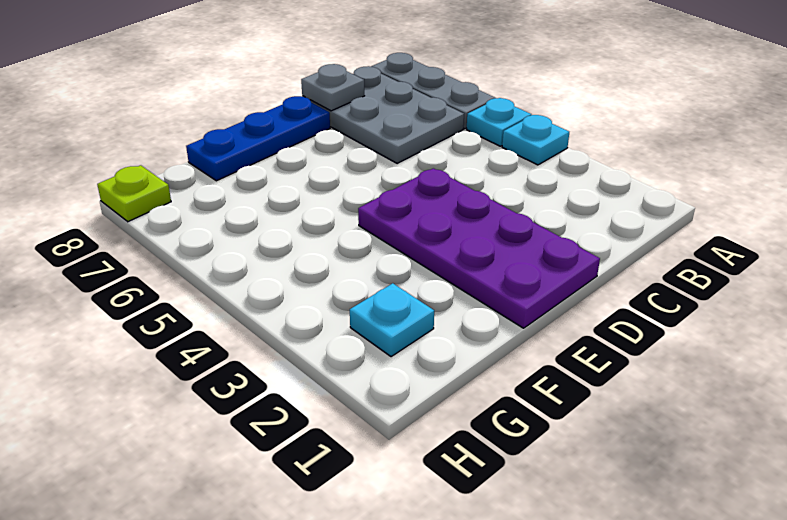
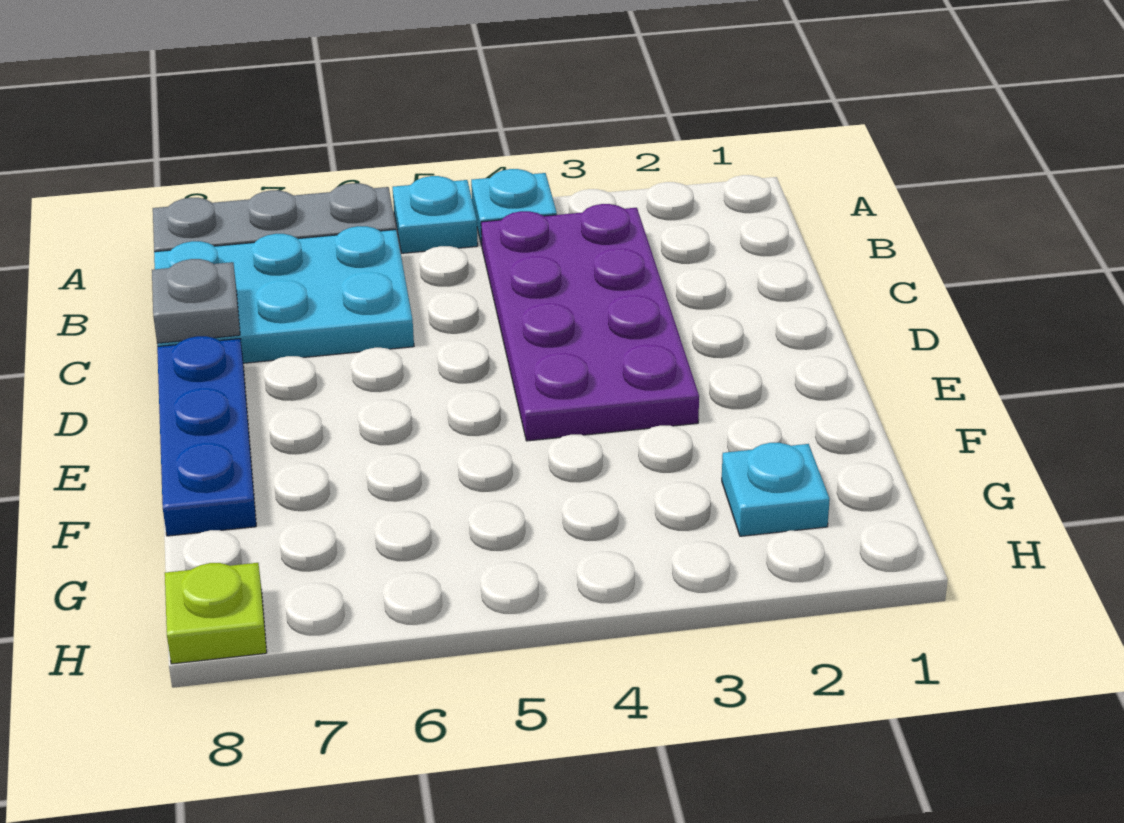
grey 2x3 plate [302,66,464,163] -> cyan 2x3 plate [154,226,414,363]
purple 2x4 plate [358,168,600,328] -> purple 2x4 plate turned to [481,204,699,441]

